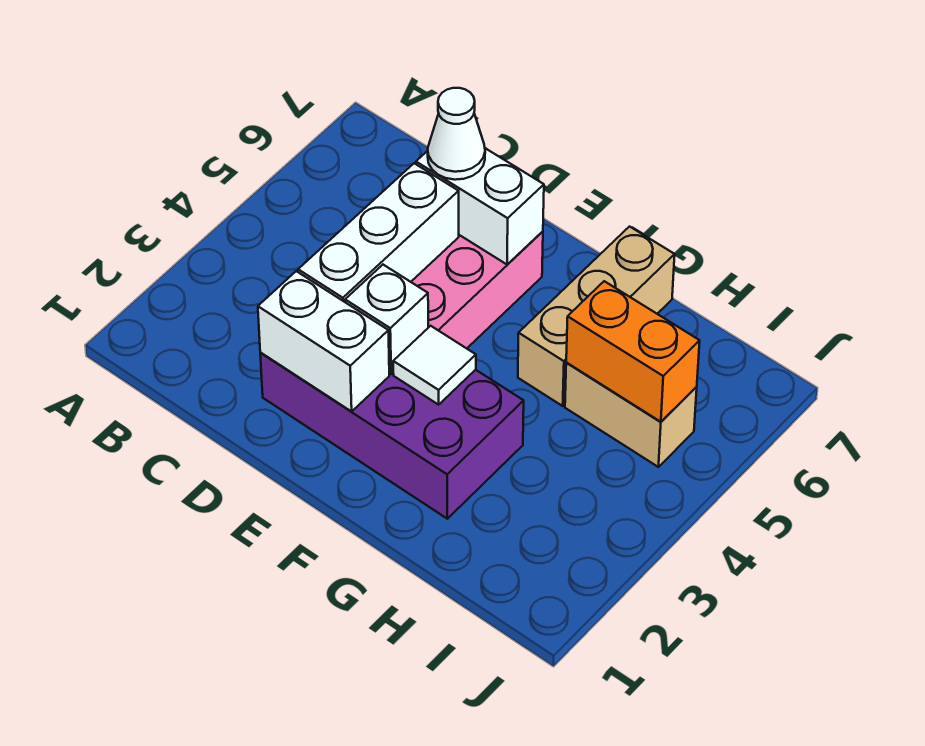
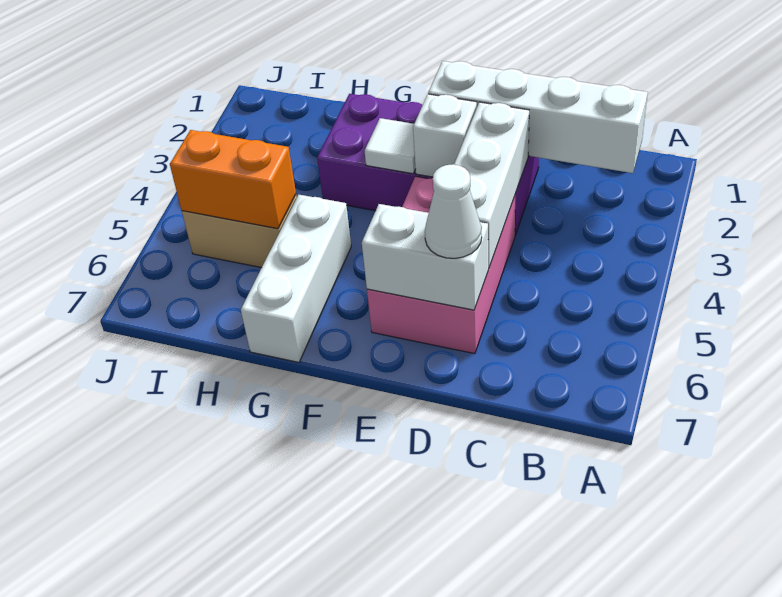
white 1x2 brick [258,271,389,411] -> white 1x4 brick [428,61,648,173]
tan 1x3 brick [518,227,675,406] -> white 1x3 brick [241,195,351,362]

